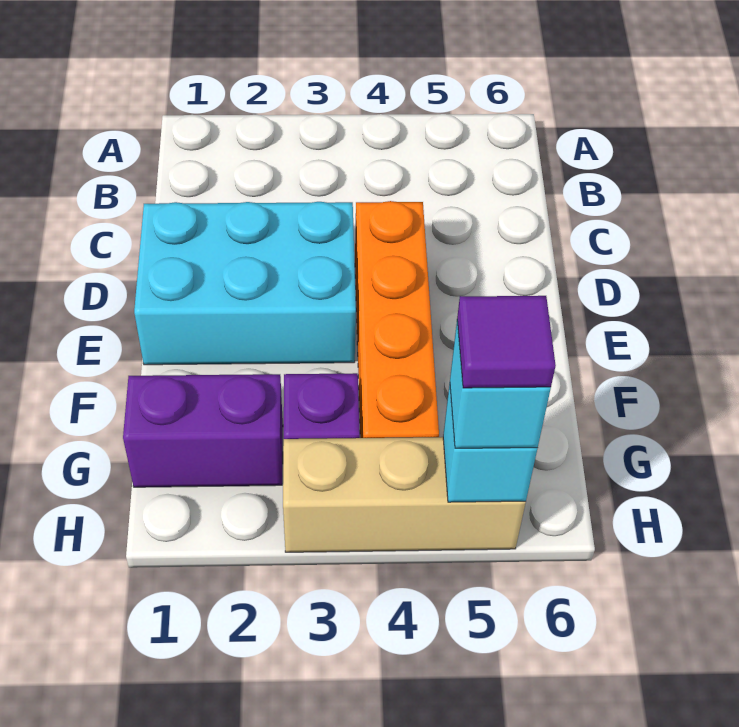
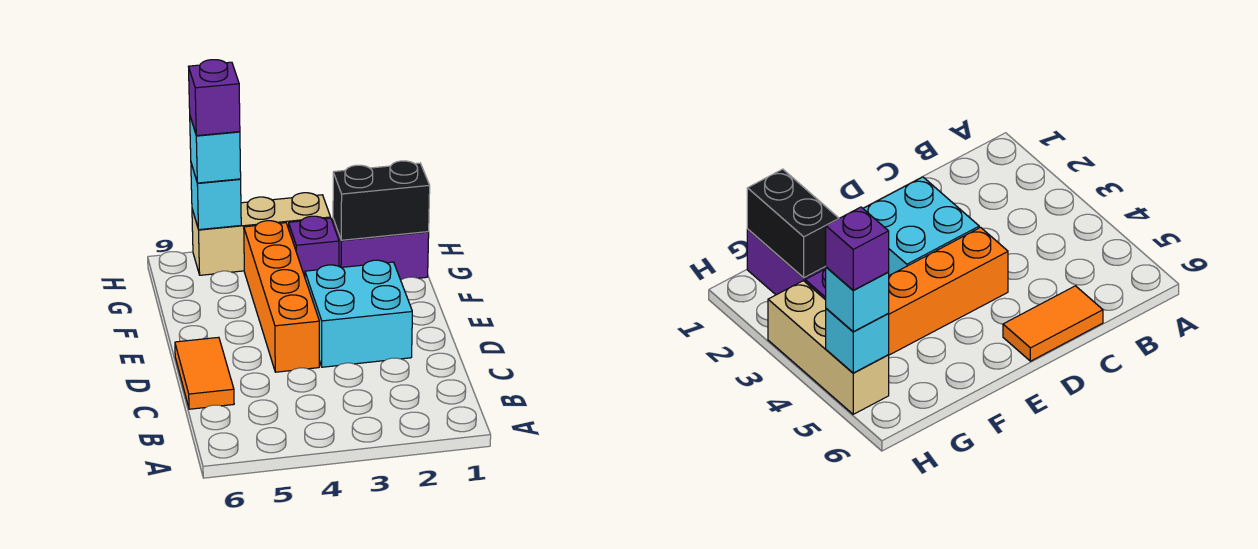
none -> orange 1x2 tile [175,337,234,409]
cyan 2x3 brick [134,202,356,365] -> cyan 2x2 brick [305,260,412,367]
none -> black 1x2 brick [333,161,430,240]
purple 1x1 tile [457,296,556,388] -> purple 1x1 brick [189,60,240,136]

